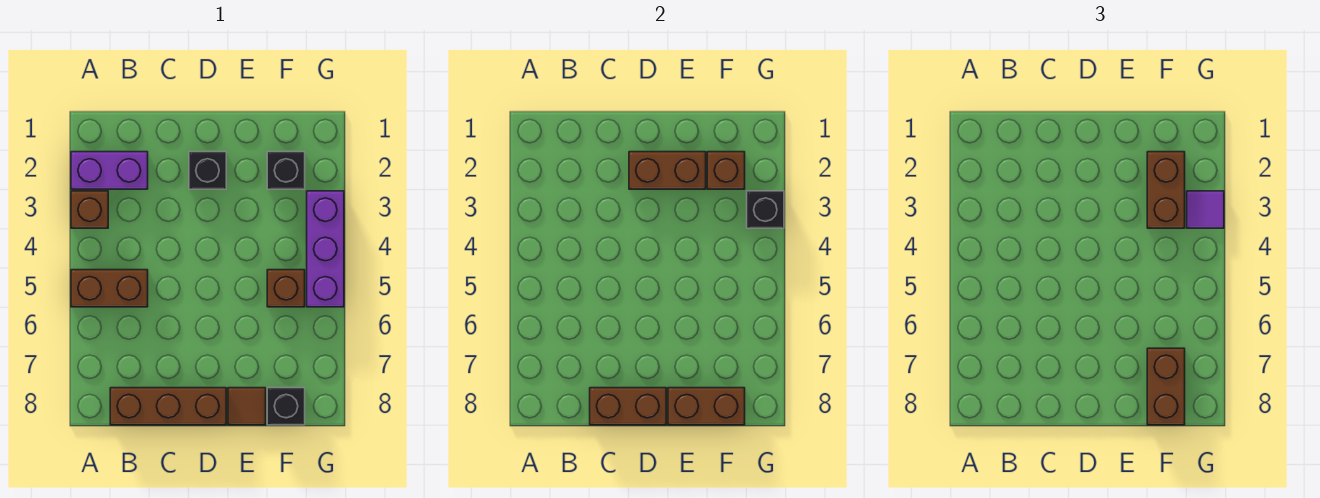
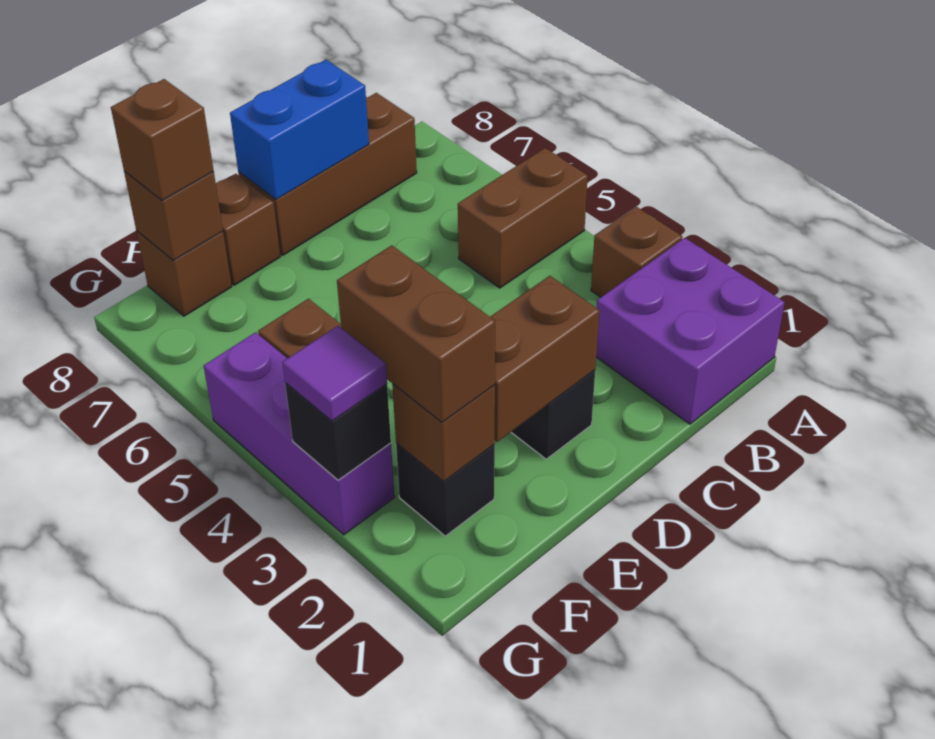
purple 1x2 brick [71,152,148,189] -> purple 2x2 brick [596,238,785,424]
brown 1x2 brick [590,388,666,425] -> blue 1x2 brick [230,60,369,200]
brown 1x1 tile [228,388,266,425] -> brown 1x1 brick [216,174,280,285]
brown 1x2 brick [668,388,745,425] -> brown 1x1 brick [124,171,223,260]
brown 1x2 brick [1147,348,1185,425] -> brown 1x1 brick [111,79,214,201]
black 1x1 brick [267,388,305,425] -> brown 1x1 brick [136,231,232,316]

